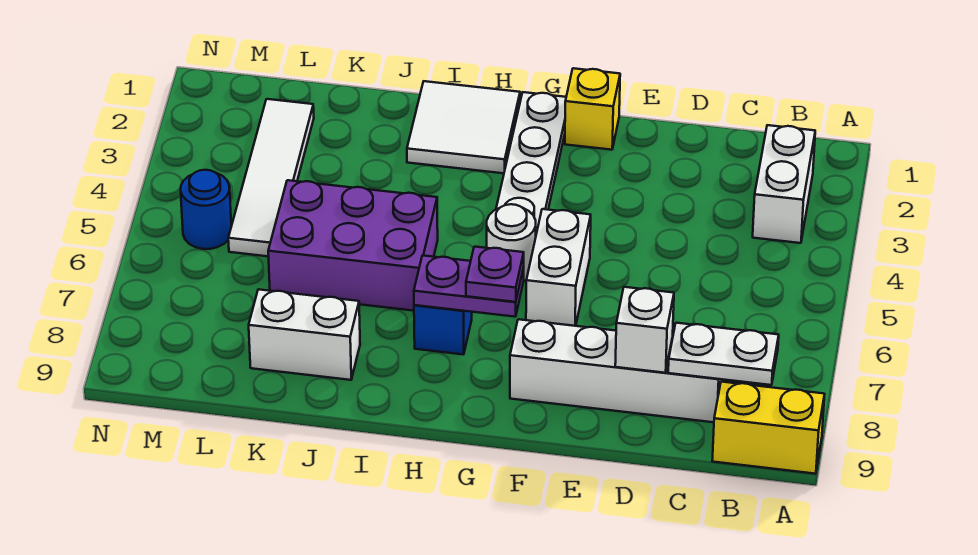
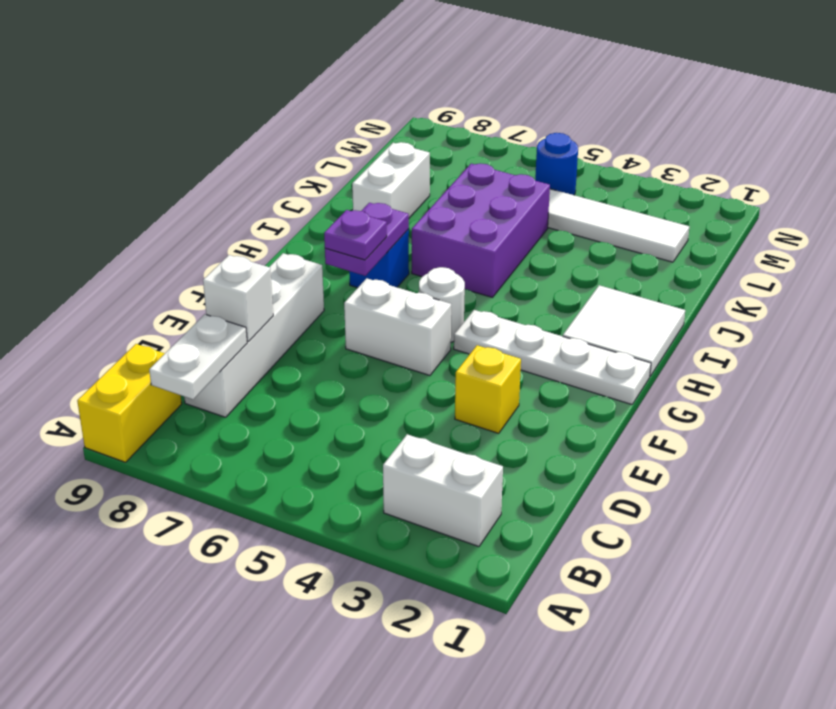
yellow 1x1 brick [565,68,620,150] -> yellow 1x1 brick moved to [455,345,521,433]

